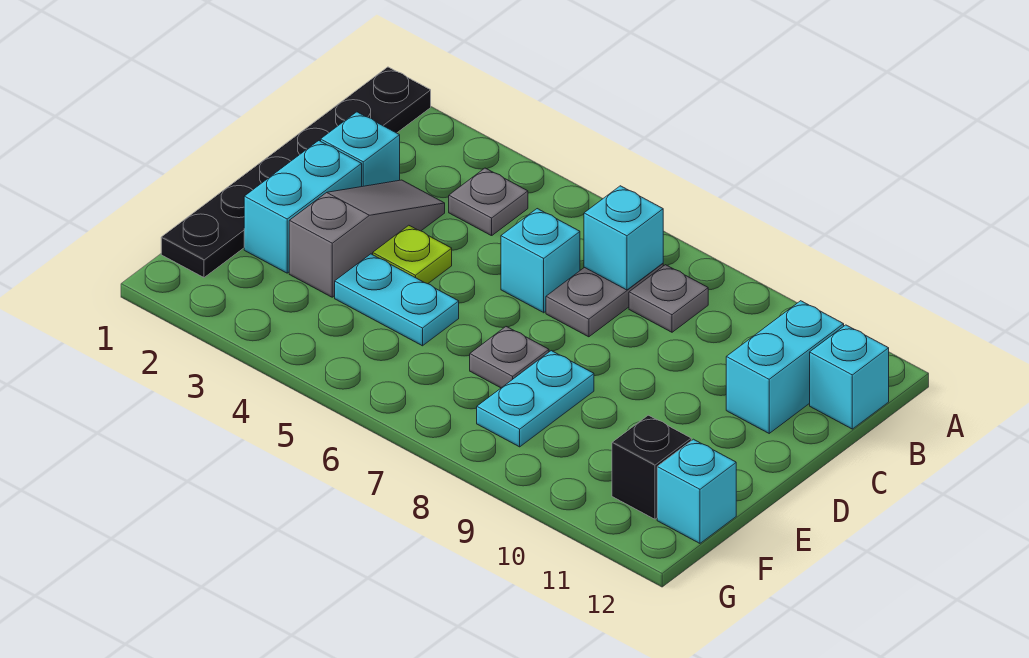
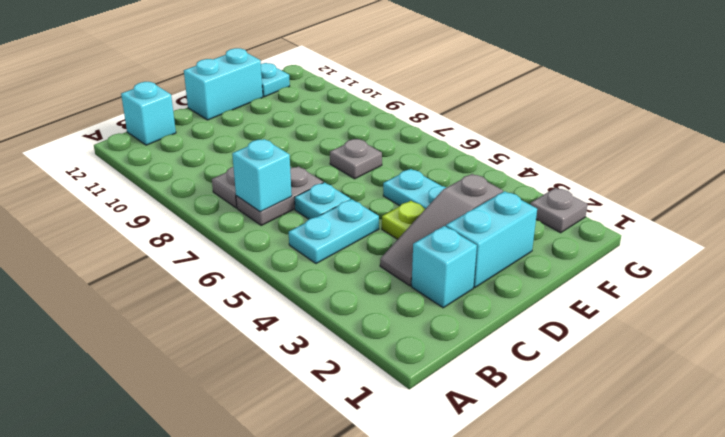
black 1x6 plate [161,67,431,278] -> none
grey 1x1 plate [449,168,528,236] -> grey 1x1 plate moved to [531,188,587,233]
cyan 1x2 brick [726,301,844,433] -> cyan 1x2 brick moved to [184,48,263,120]
cyan 1x1 brick [501,209,580,313] -> cyan 1x1 plate [295,182,350,219]
cyan 1x2 plate [477,351,594,447] -> cyan 1x2 plate moved to [289,199,379,264]
black 1x1 brick [612,415,691,519] -> none
cyan 1x1 brick [657,439,736,543] -> cyan 1x1 plate [261,63,290,97]

